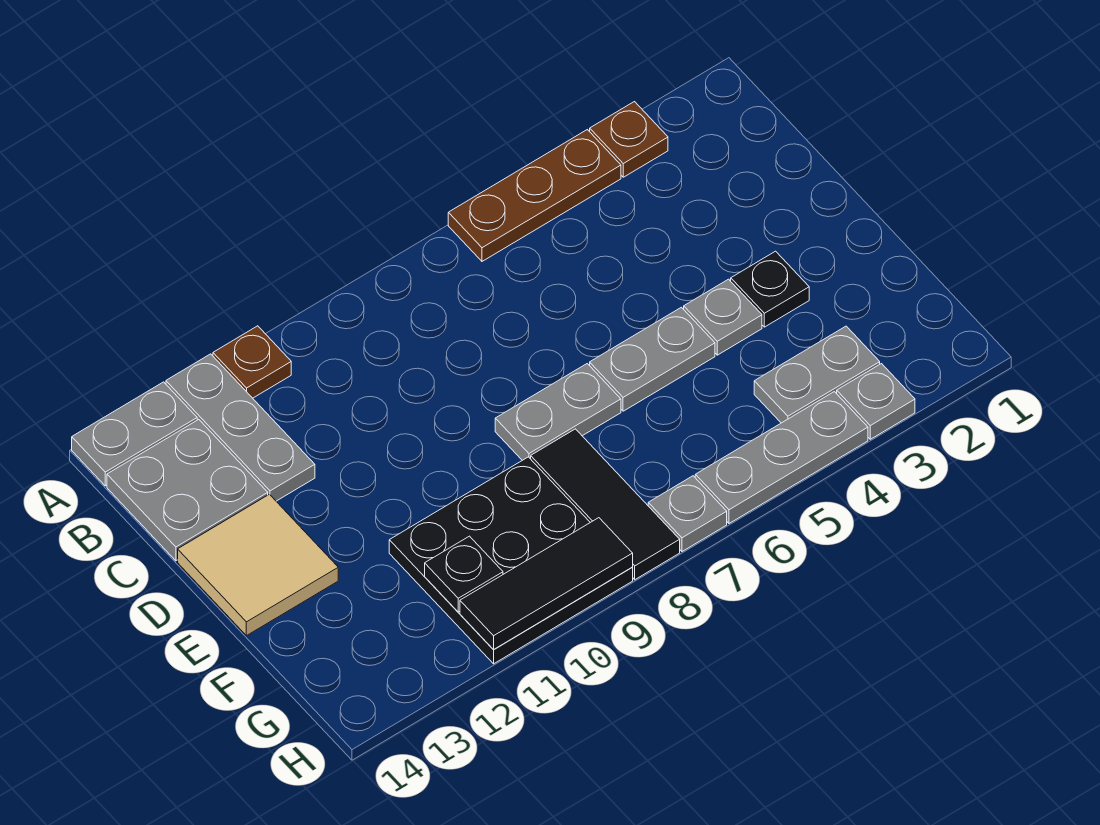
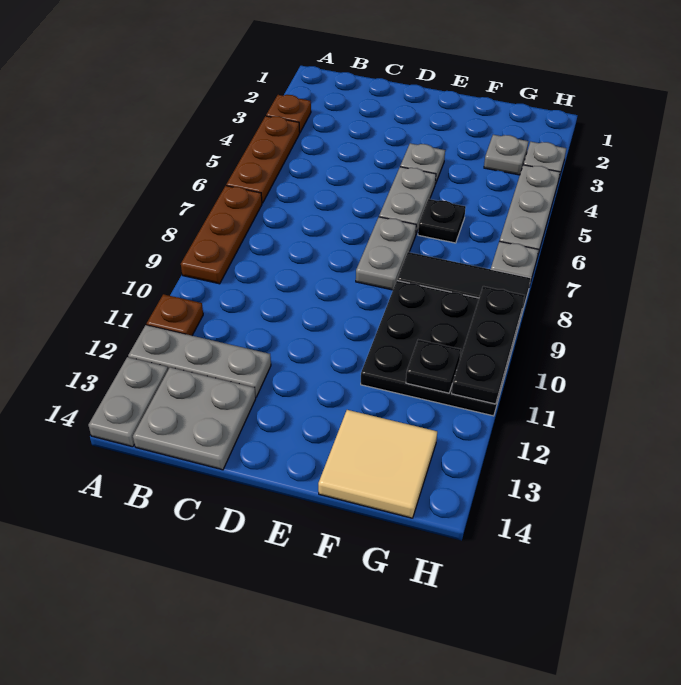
none -> brown 1x3 plate [181,186,262,284]
tan 2x2 tile [178,494,338,636] -> tan 2x2 tile moved to [318,410,437,518]
black 1x1 plate [731,251,809,327] -> black 1x1 plate moved to [418,199,466,243]
grey 1x2 plate [754,326,880,423] -> grey 1x1 plate [484,135,528,175]
black 1x3 tile [460,518,633,650] -> black 1x3 plate [452,286,525,404]

